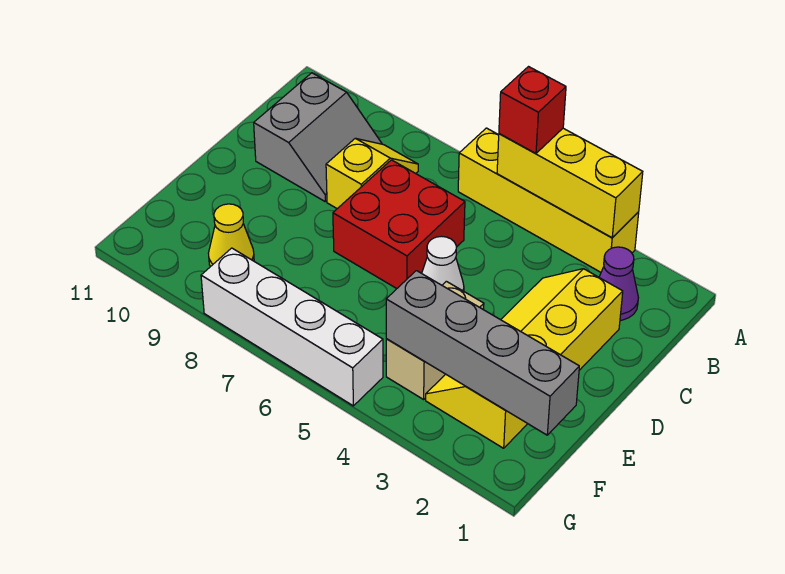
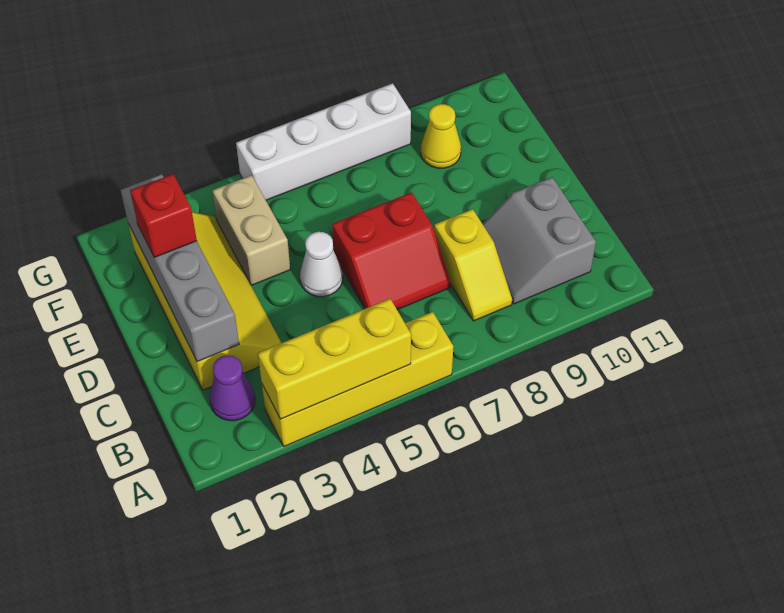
red 1x1 brick [499,67,566,154] -> red 1x1 brick moved to [130,174,197,258]
red 2x2 brick [333,160,465,288] -> red 2x2 slope [332,192,451,310]
grey 1x4 brick [386,271,579,435] -> grey 1x4 brick turned to [121,174,239,362]

